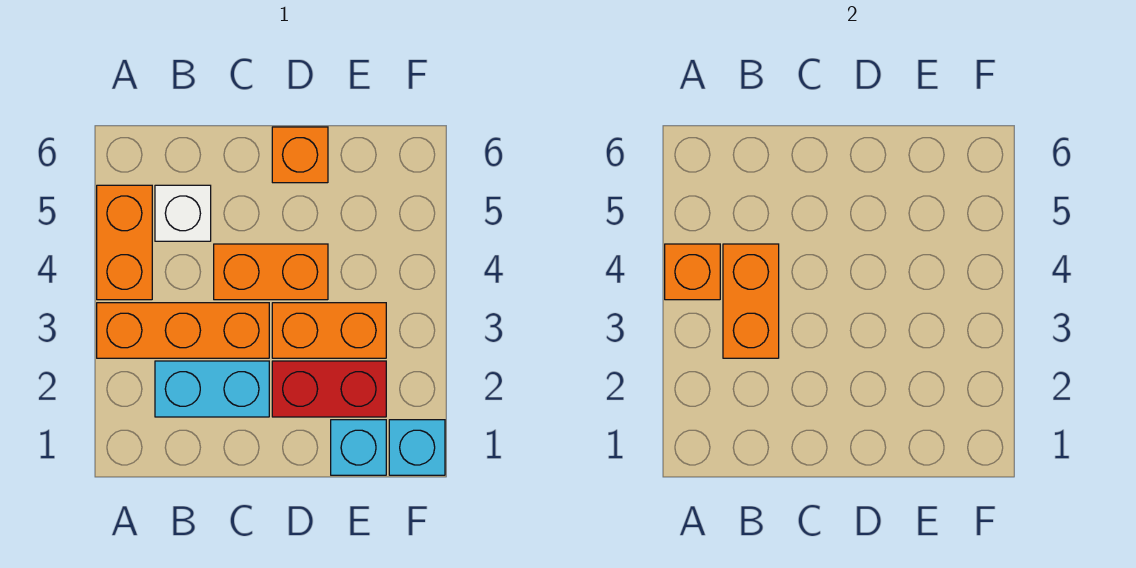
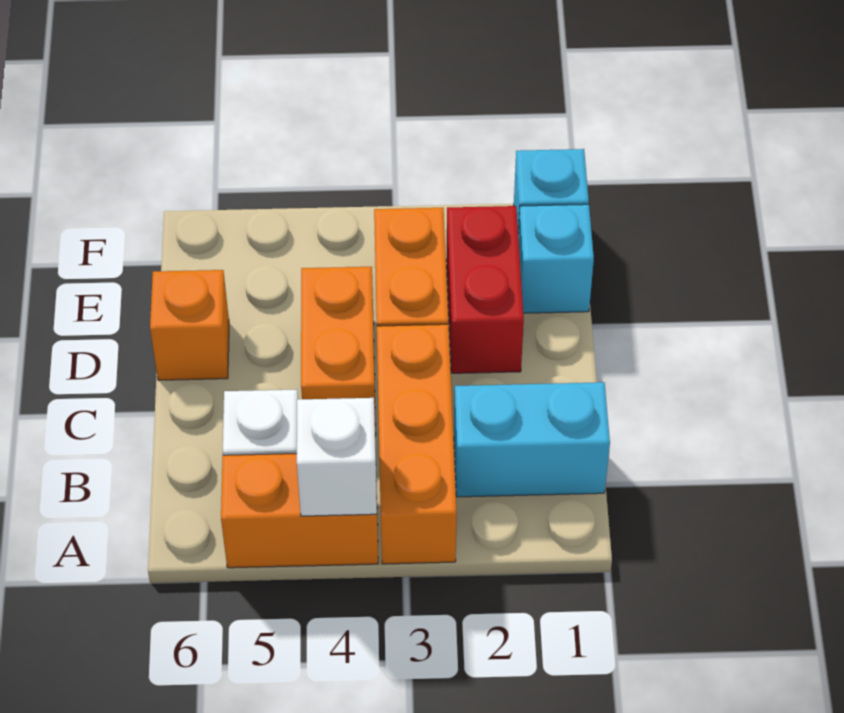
orange 1x1 brick [665,244,720,300] -> white 1x1 brick [297,398,377,516]
cyan 1x2 brick [155,361,269,417] -> cyan 1x2 brick turned to [454,382,610,497]
orange 1x2 brick [723,244,779,358] -> none

